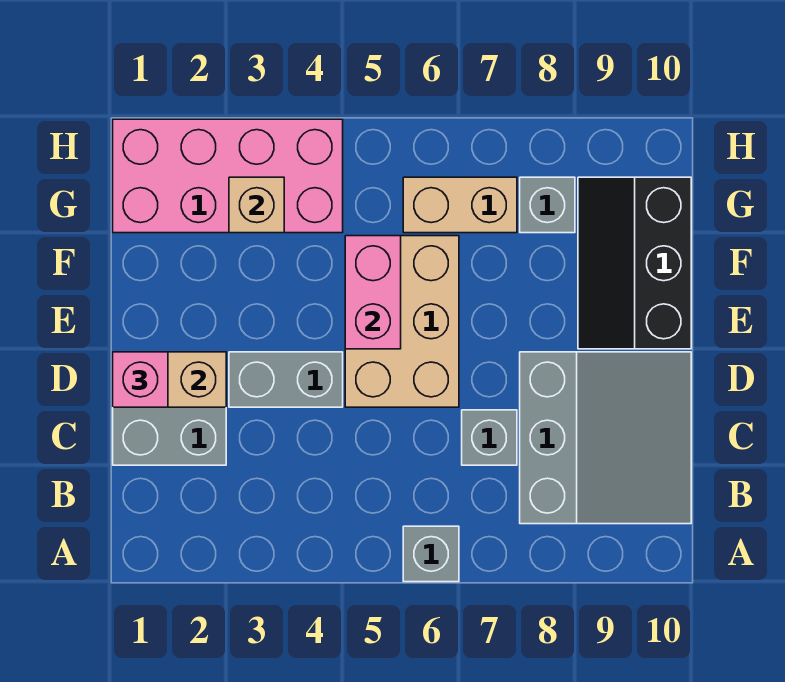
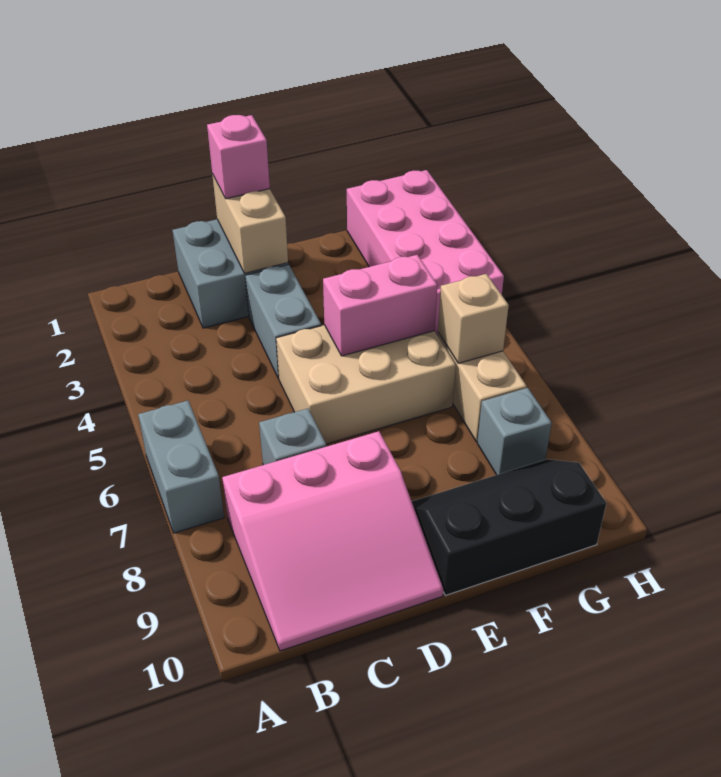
grey 1x1 brick [403,526,459,582] -> grey 1x2 brick [138,401,224,533]
grey 3x3 slope [520,352,691,524] -> pink 3x3 slope [222,431,443,651]
tan 1x1 brick [229,177,284,233] -> tan 1x1 brick moved to [438,274,509,363]

